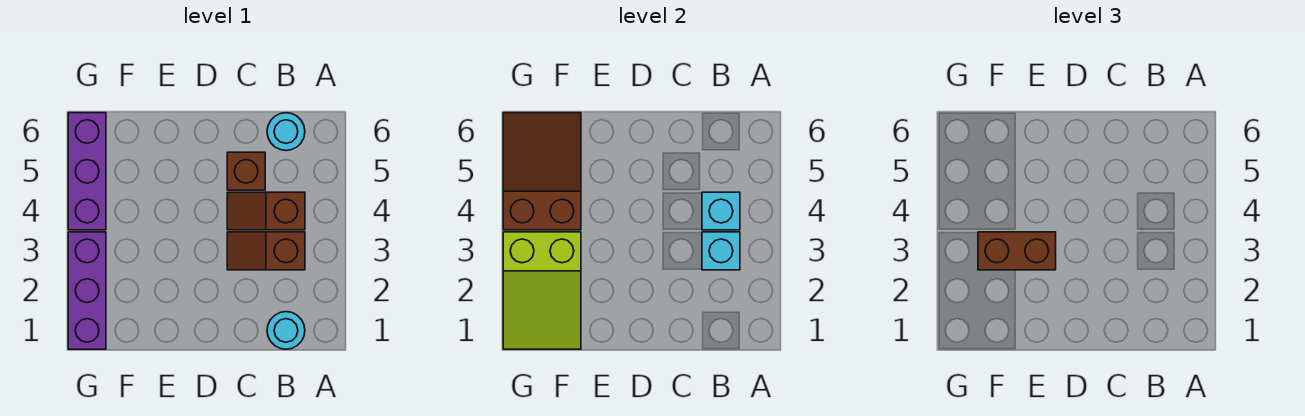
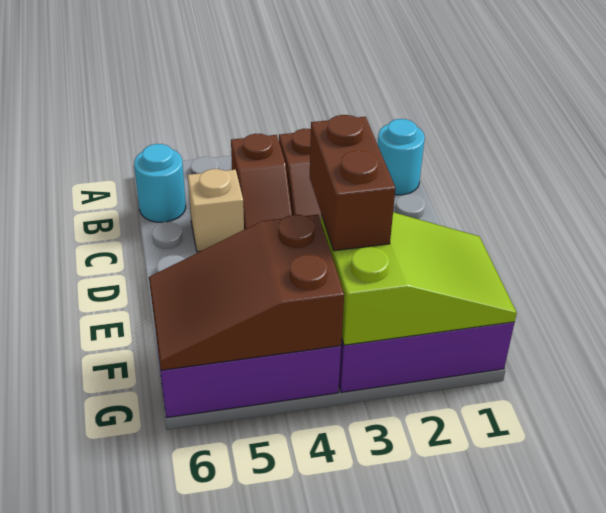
cyan 1x1 brick [702,232,740,270] -> none
cyan 1x1 brick [702,192,740,230] -> none
brown 1x1 brick [227,152,265,190] -> tan 1x1 brick [188,169,244,252]

